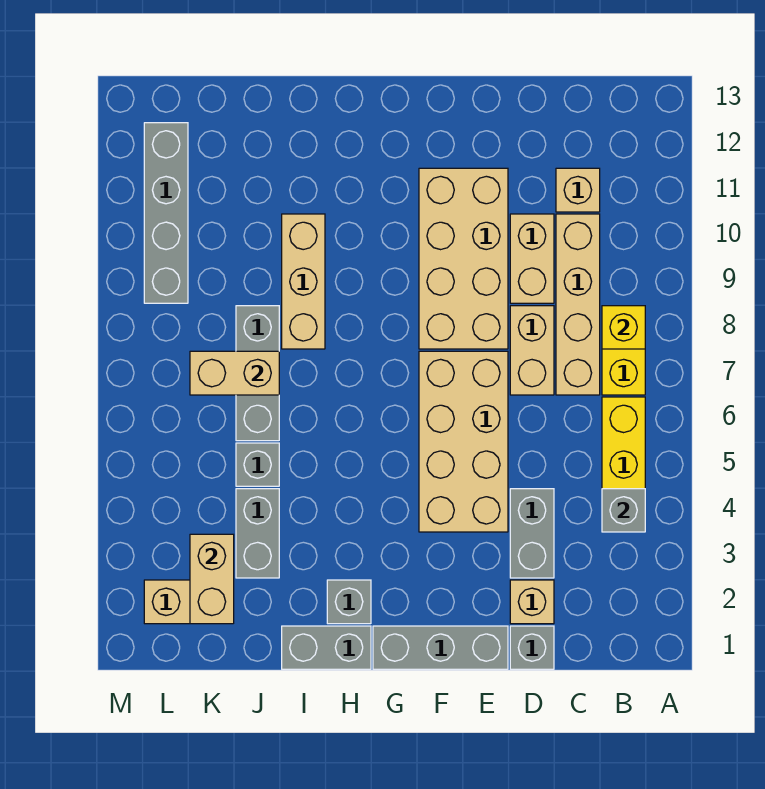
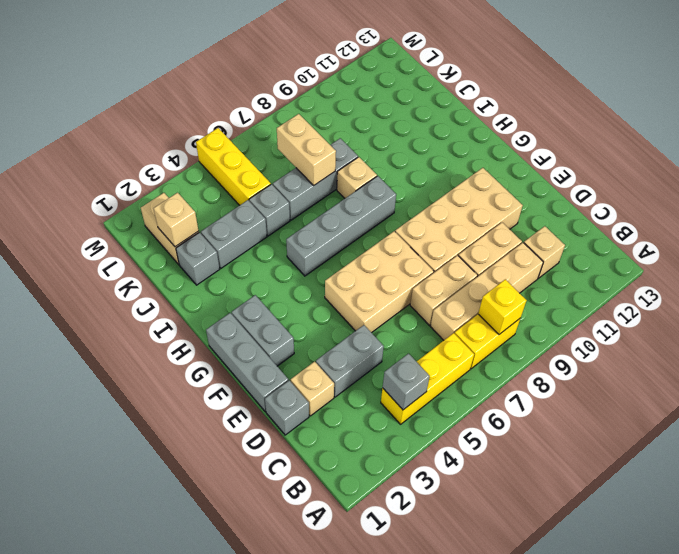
tan 2x4 brick [419,351,508,532] -> tan 2x3 brick [325,231,434,333]
grey 1x2 brick [282,626,371,669] -> grey 1x2 brick moved to [232,295,294,366]
grey 1x1 brick [327,580,371,624] -> grey 1x1 brick moved to [176,232,220,285]
tan 1x3 brick [282,214,325,349] -> tan 1x1 brick [337,157,377,198]
tan 1x2 brick [190,534,234,624] -> tan 1x1 brick [154,193,198,247]
none -> yellow 1x3 brick [196,128,271,205]
grey 1x4 brick [144,123,188,303] -> grey 1x4 brick moved to [286,176,396,276]

